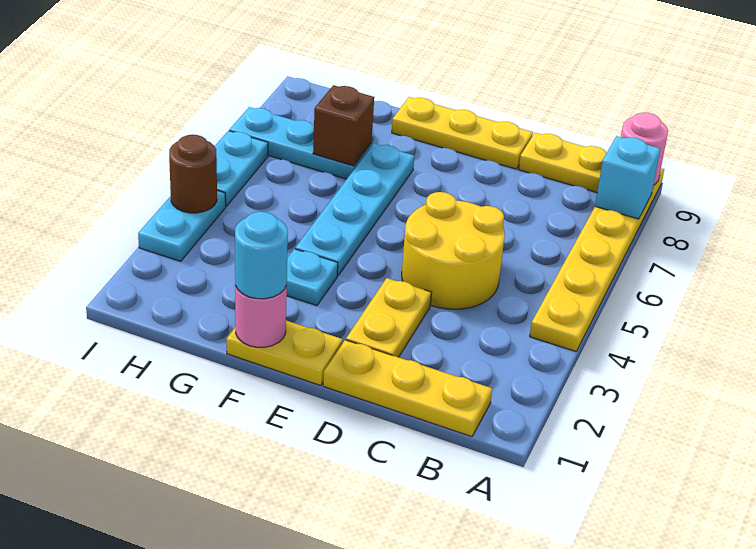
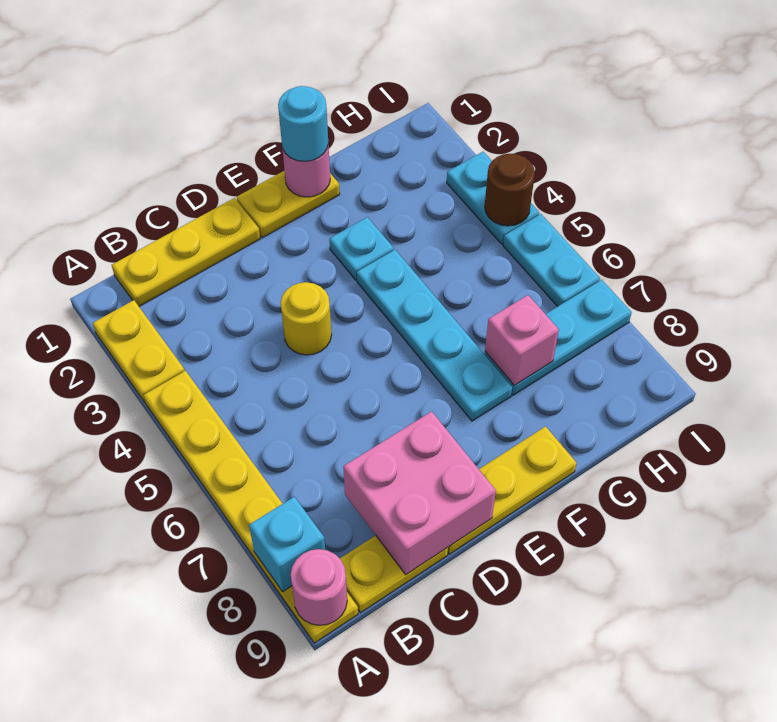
yellow 2x2 round brick [402,192,505,309] -> yellow 1x1 round brick [281,282,332,355]
none -> pink 2x2 brick [343,411,496,574]
yellow 1x2 plate [346,278,432,357] -> yellow 1x2 plate moved to [93,300,185,402]
brown 1x1 brick [313,85,374,166] -> pink 1x1 brick [485,295,559,385]

